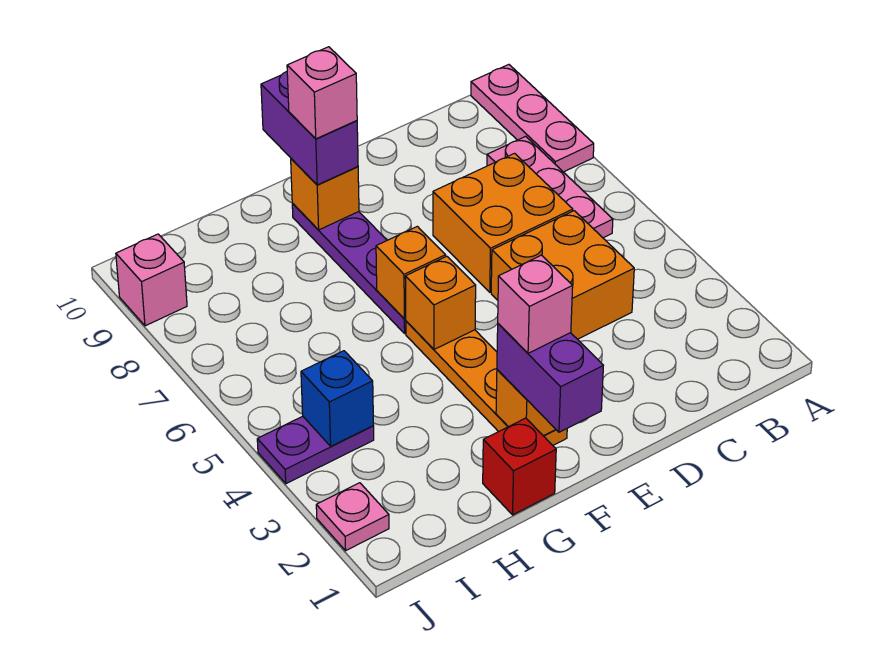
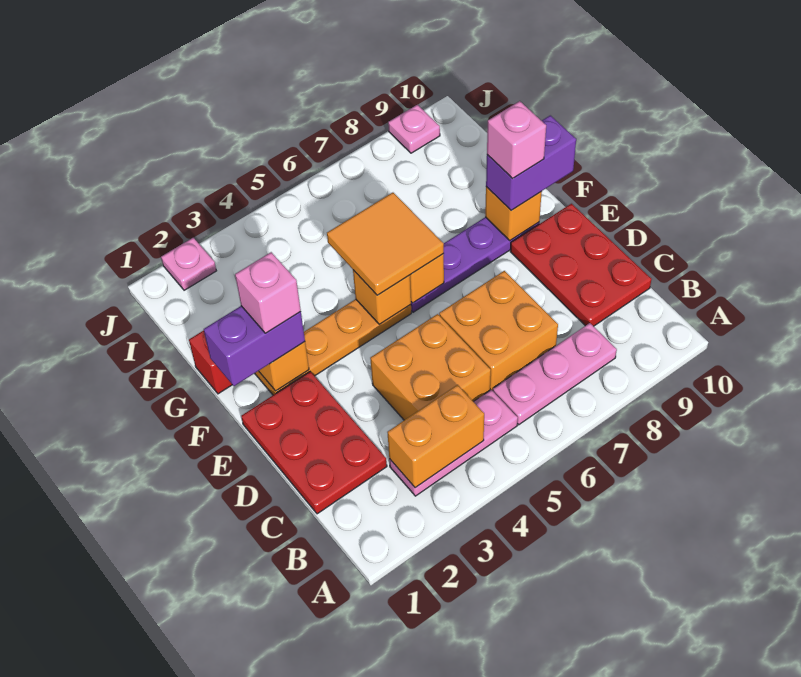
pink 1x3 plate [471,65,594,172] -> pink 1x3 plate moved to [389,390,518,496]
none -> orange 1x2 brick [387,385,484,488]
none -> red 2x3 plate [241,372,387,514]
none -> red 2x3 plate [510,204,652,326]
none -> orange 2x2 tile [327,193,444,295]
purple 1x2 plate [257,416,374,484] -> none
blue 1x1 brick [301,351,374,446] -> none
pink 1x1 brick [116,234,187,326] -> pink 1x1 plate [388,105,440,153]

